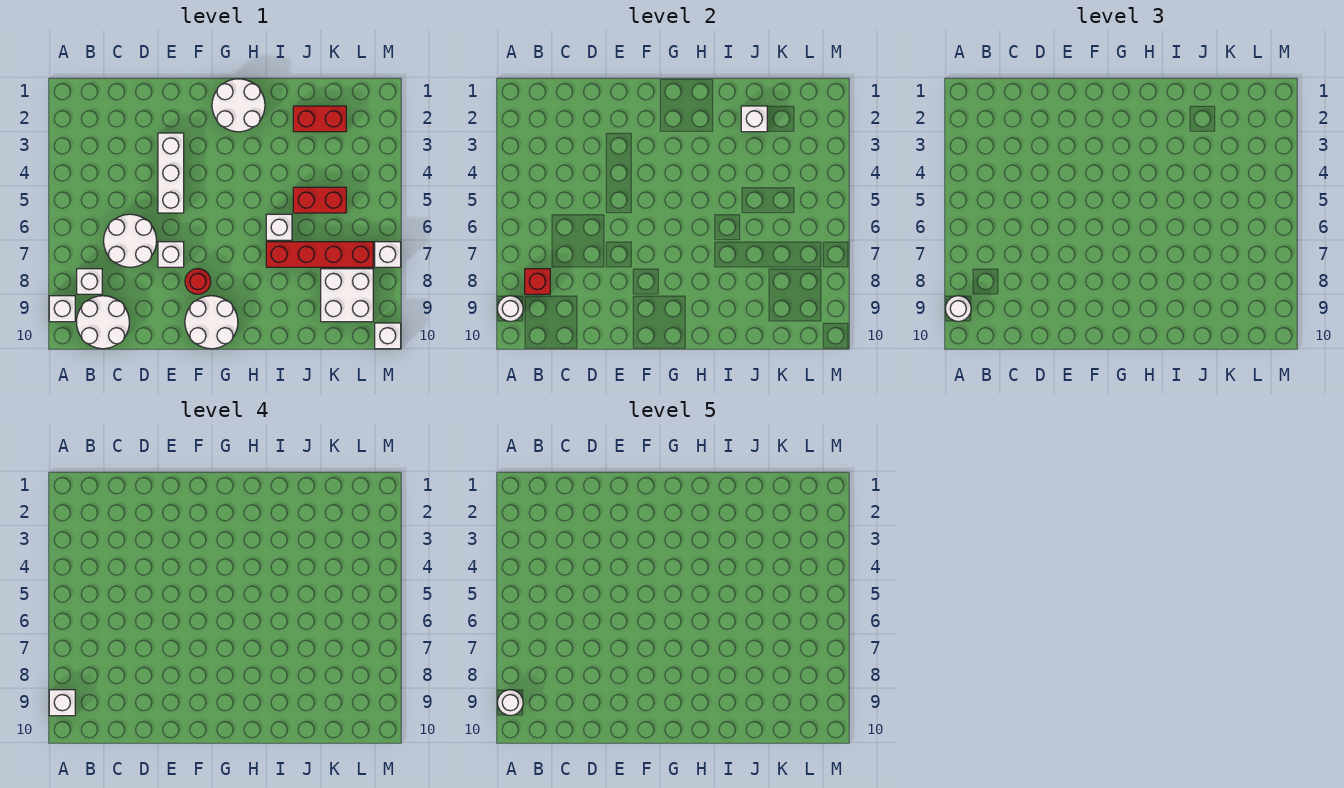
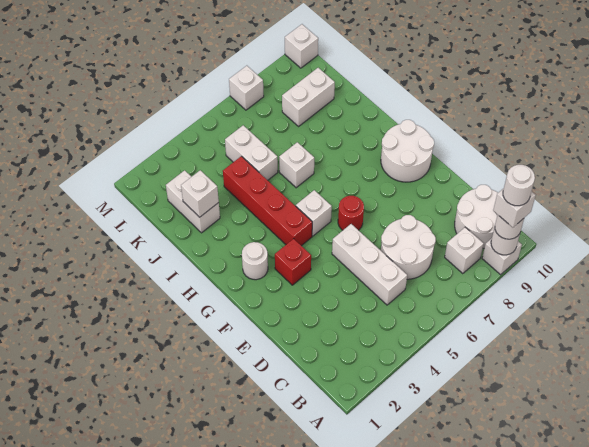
red 1x1 brick [525,269,550,294] -> red 1x1 brick moved to [275,239,311,285]
white 1x3 brick [158,133,184,213] -> white 1x3 brick turned to [332,224,407,305]
white 1x1 brick [158,242,184,267] -> white 1x1 brick moved to [296,190,332,236]
red 1x1 round brick [185,269,211,294] -> red 1x1 round brick moved to [338,196,364,230]
white 2x2 round brick [212,79,265,132] -> white 1x1 round brick [242,242,268,280]
red 1x4 brick [266,242,373,267] -> red 1x4 brick moved to [223,156,312,246]
red 1x2 brick [293,106,346,132] -> white 1x2 brick [166,170,220,233]
red 1x2 brick [293,187,346,213] -> white 1x2 brick [225,125,278,180]
white 2x2 brick [321,269,373,322] -> white 1x2 brick [282,68,335,126]

